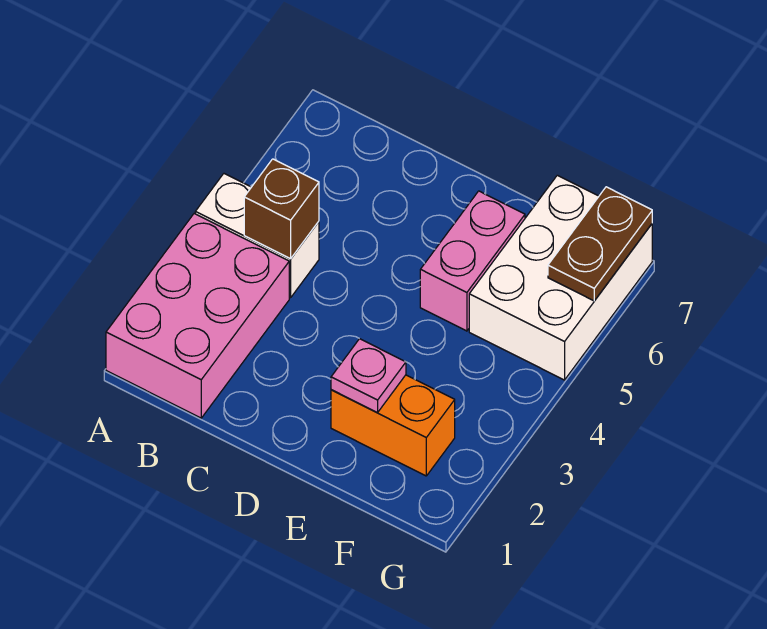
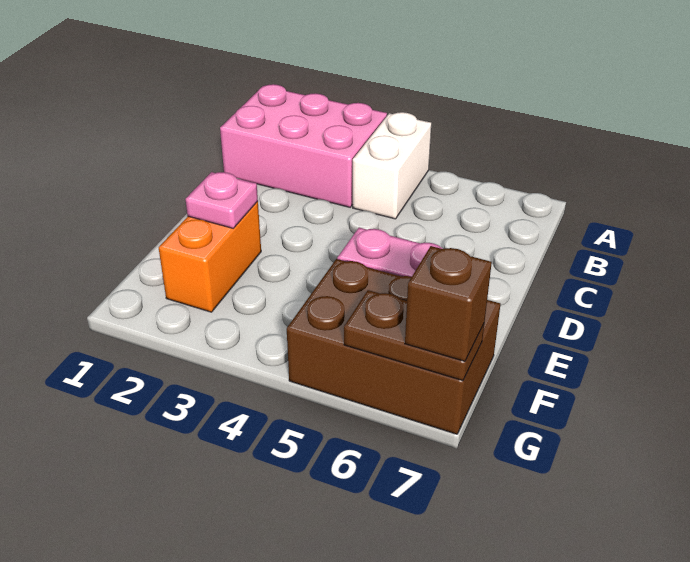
brown 1x1 brick [244,159,319,259] -> brown 1x1 brick moved to [405,246,492,361]
white 2x3 brick [469,175,652,380] -> brown 2x3 brick [287,259,501,434]

